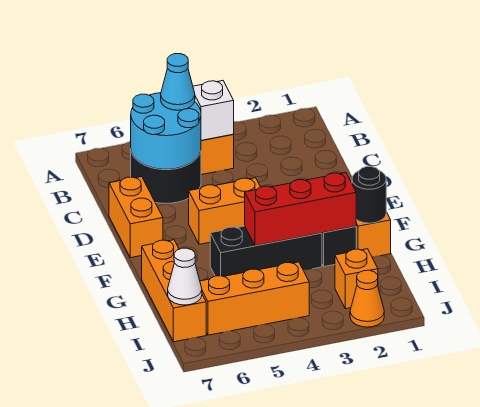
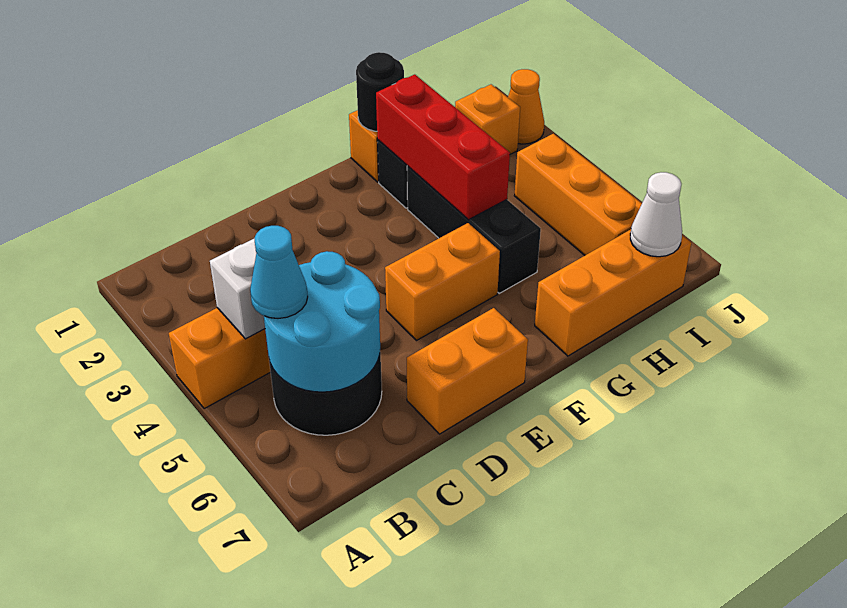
orange 1x2 brick [189,178,260,244] -> orange 1x2 brick turned to [385,223,500,341]

